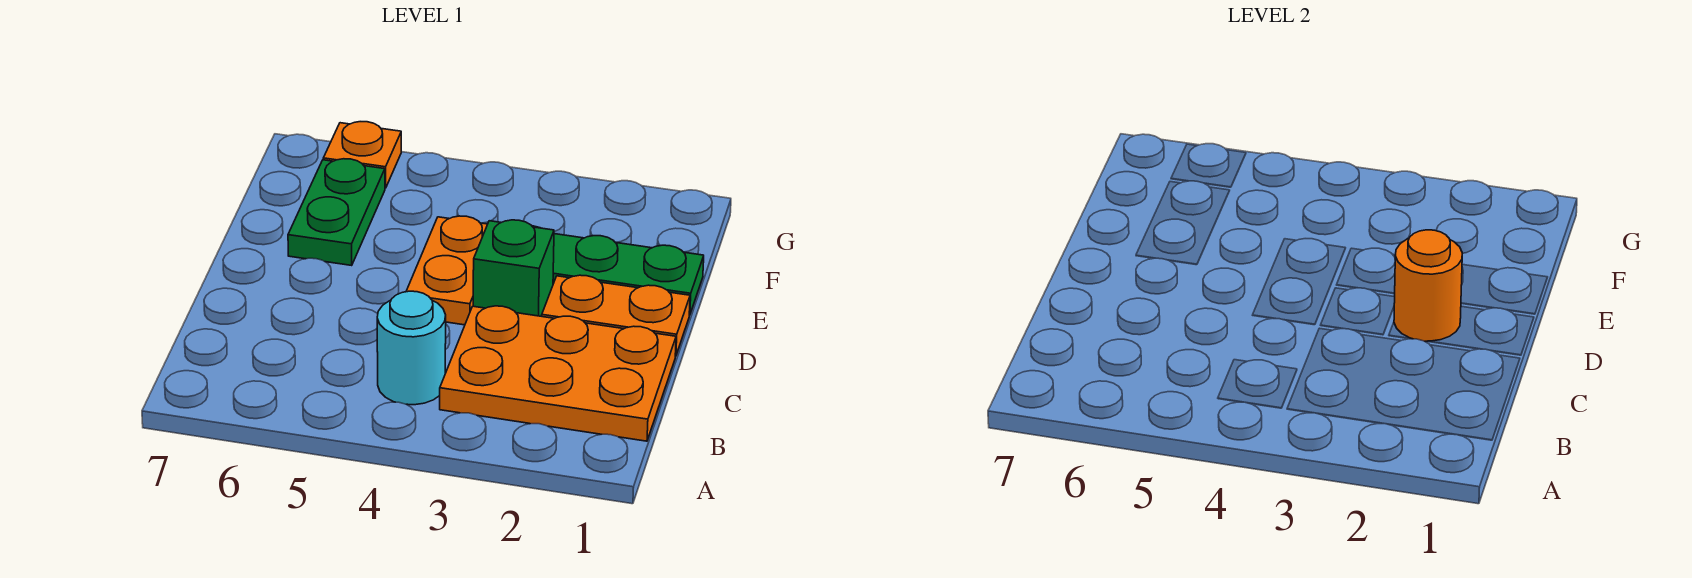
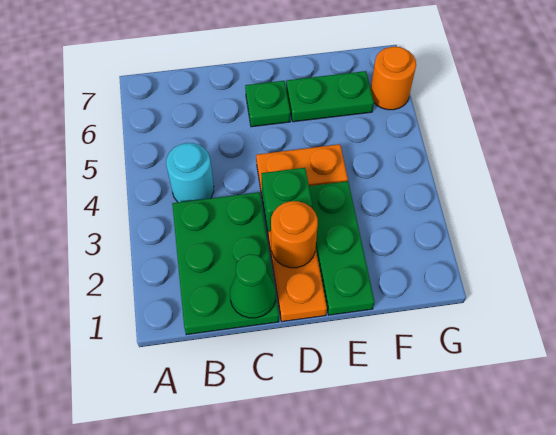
orange 2x3 plate [440,306,676,441] -> green 2x3 plate [172,192,279,335]
none -> green 1x1 cone [230,254,276,318]
none -> green 1x1 plate [245,81,290,127]
orange 1x1 plate [323,122,401,188] -> orange 1x1 round brick [371,47,416,110]

